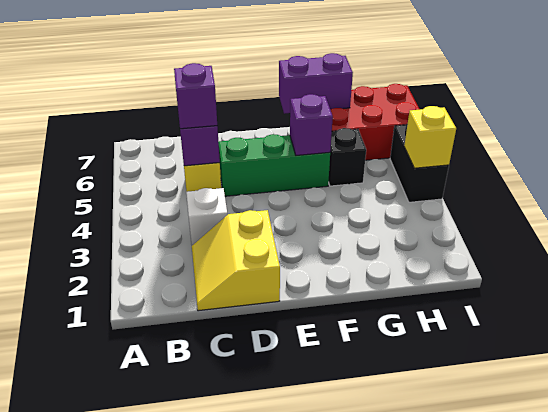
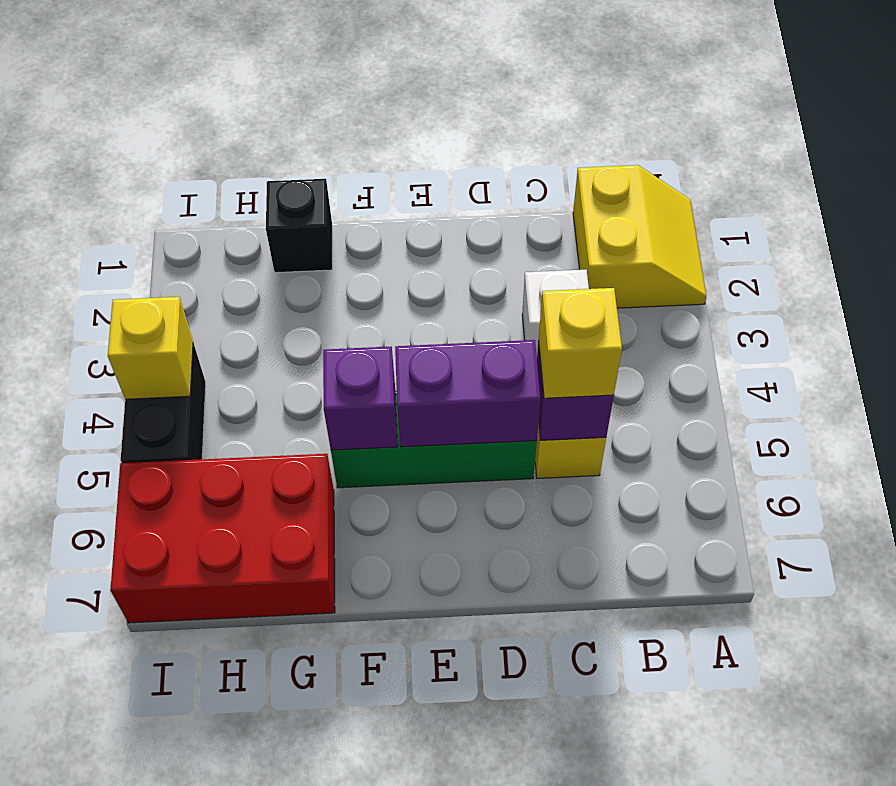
yellow 2x2 slope [192,210,280,311] -> yellow 2x2 slope moved to [573,165,707,308]
purple 1x1 brick [174,63,217,129] -> yellow 1x1 brick [539,288,622,398]
purple 1x2 brick [279,53,353,114] -> purple 1x2 brick moved to [395,340,540,447]
black 1x1 brick [329,128,366,186] -> black 1x1 brick moved to [266,179,332,273]

